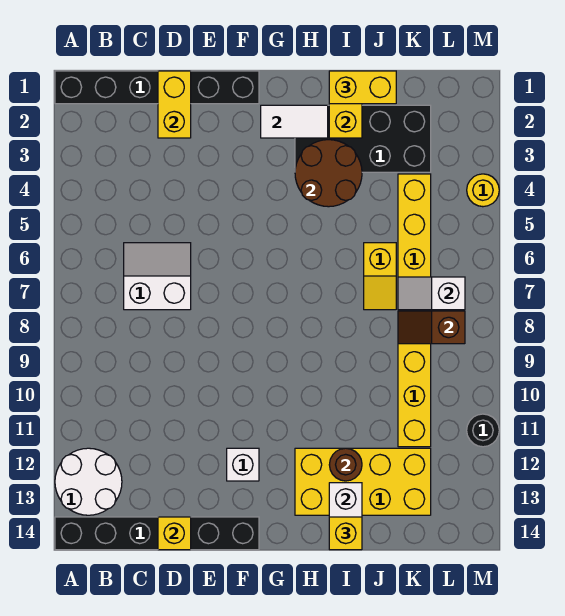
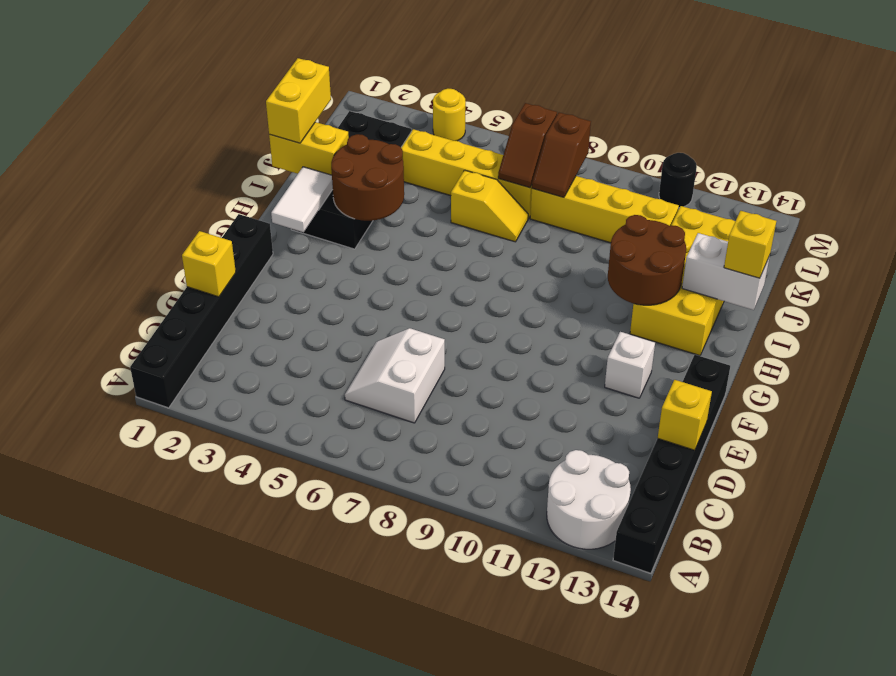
yellow 1x2 brick [158,71,191,138] -> yellow 1x1 brick [182,231,236,297]
brown 1x1 round brick [329,448,362,481] -> brown 2x2 round brick [608,215,686,305]
white 1x2 slope [398,277,465,310] -> brown 1x2 slope [498,103,557,188]

